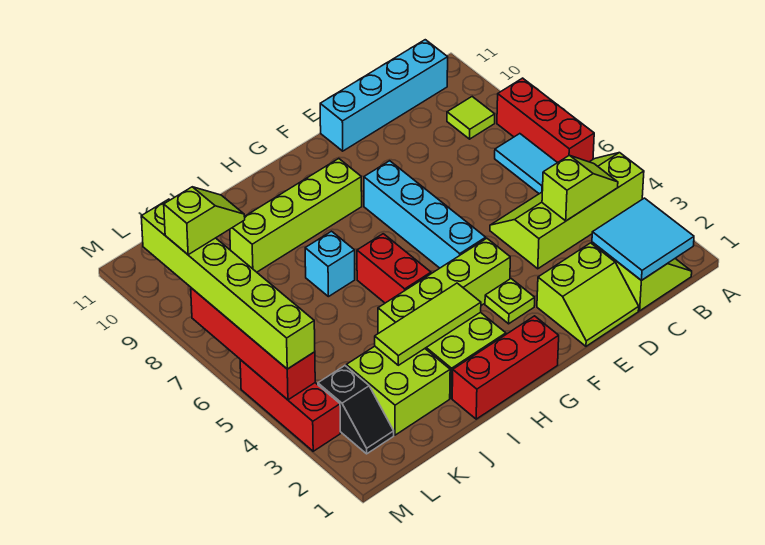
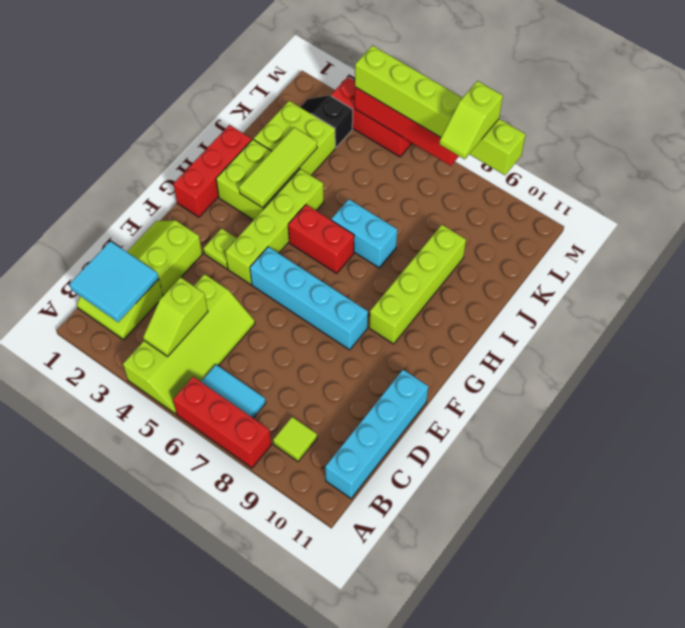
cyan 1x1 brick [305,231,355,297] -> cyan 1x2 brick [331,199,397,268]

